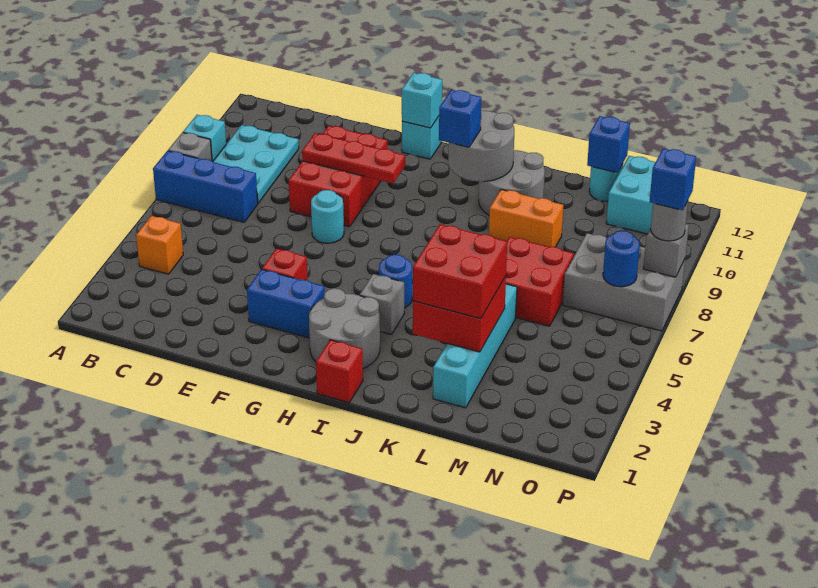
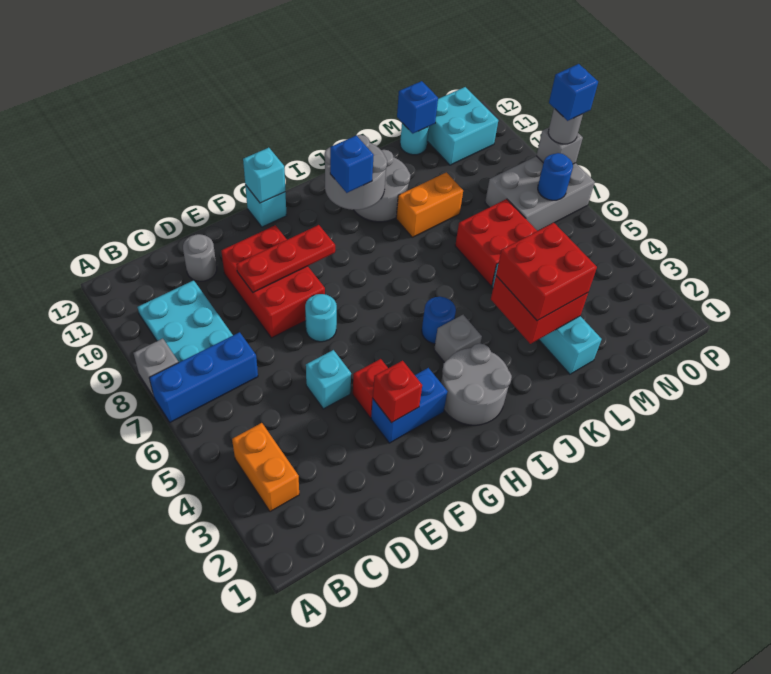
cyan 1x1 brick [183,115,226,162] -> cyan 1x1 brick moved to [306,350,351,409]
orange 1x1 brick [136,216,183,274] -> orange 1x2 brick [232,423,299,512]
none -> grey 1x1 round brick [183,234,217,281]
red 1x1 brick [316,340,363,403] -> red 1x1 brick moved to [373,361,422,423]

